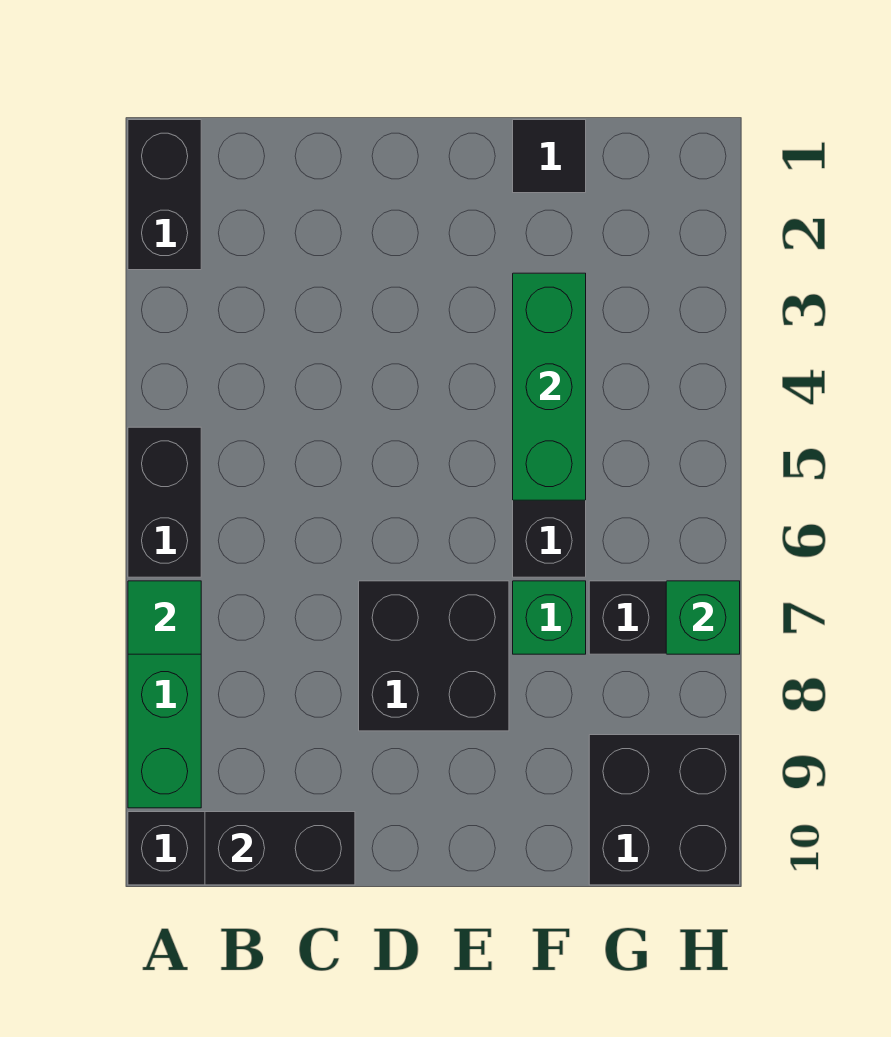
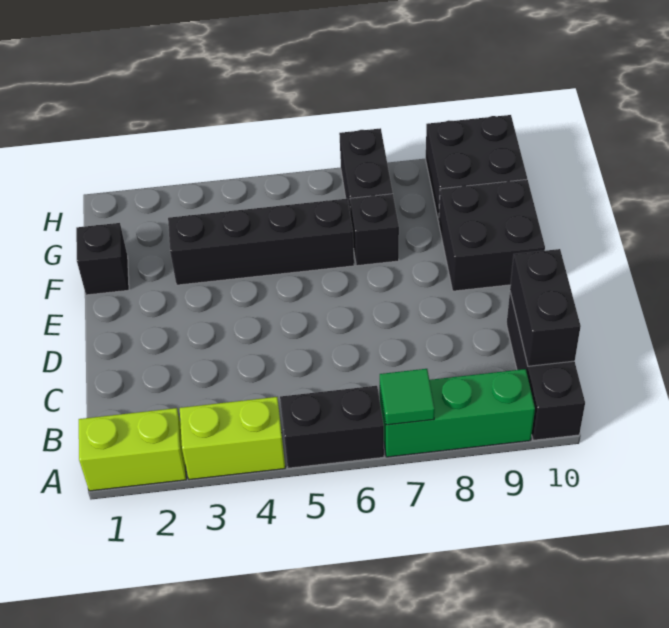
black 1x2 brick [128,120,201,270] -> lime 1x2 brick [79,408,186,491]
none -> lime 1x2 brick [180,397,285,480]
black 2x2 brick [359,581,509,731] -> black 2x2 brick moved to [439,179,545,291]
black 1x1 tile [513,120,586,193] -> black 1x1 brick [76,223,129,295]
green 1x3 brick [513,273,586,500] -> none
green 1x1 brick [513,581,586,654] -> black 1x1 brick [350,194,399,266]
green 1x1 brick [666,581,740,654] -> none

